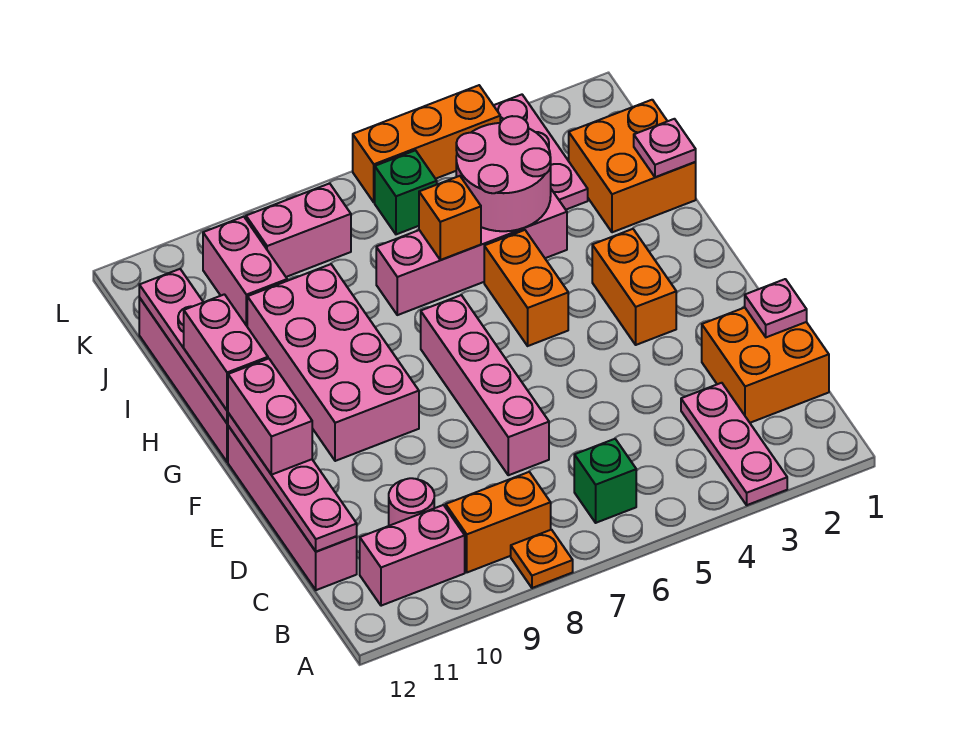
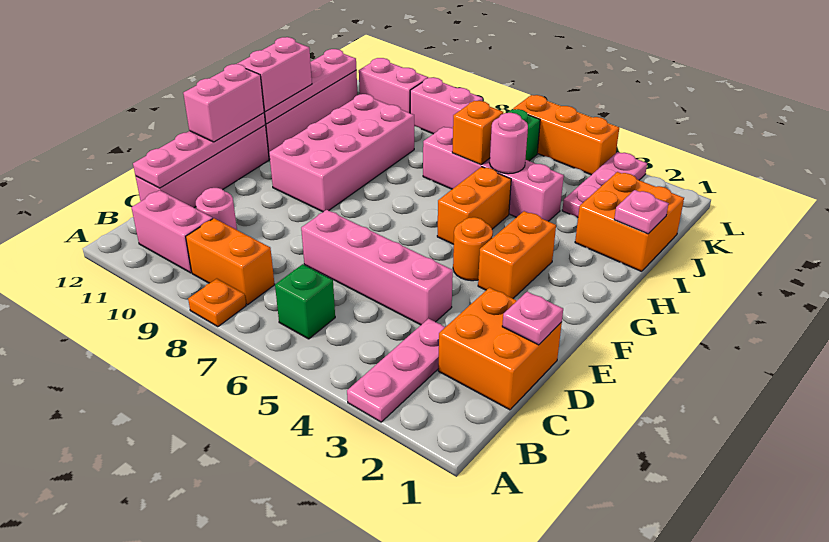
pink 1x4 brick [421,295,549,475] -> pink 1x4 brick turned to [301,210,453,325]
none -> orange 1x1 round brick [453,217,493,281]
pink 2x2 round brick [456,116,551,231] -> pink 1x1 round brick [490,113,528,174]
pink 1x2 brick [203,217,287,326] -> pink 1x2 brick turned to [359,58,428,113]

